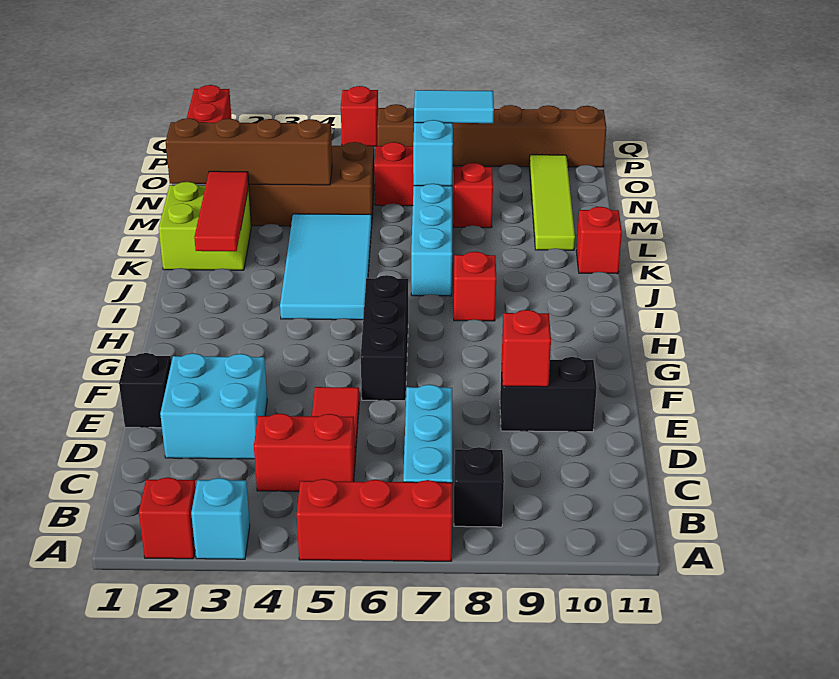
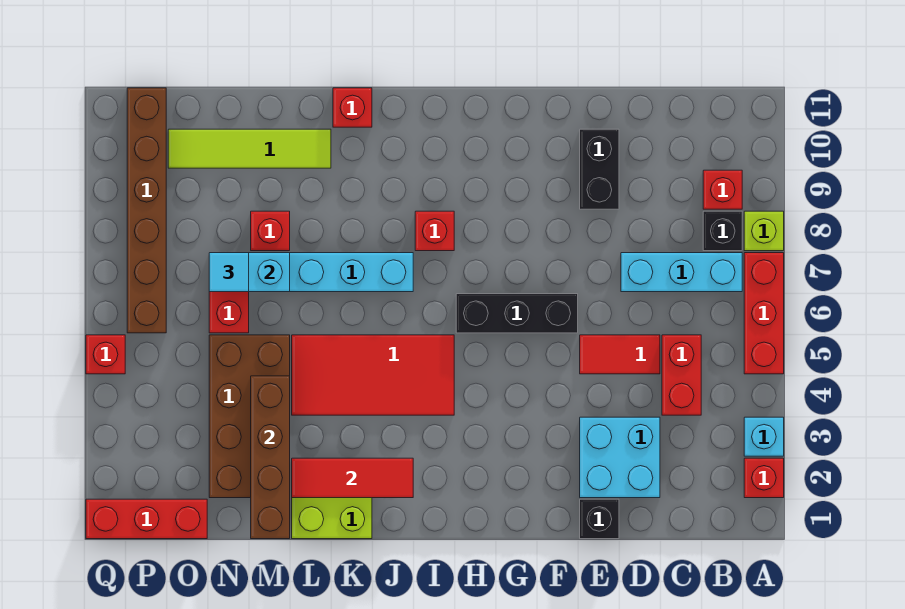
none -> lime 1x1 brick [744,211,784,251]
red 1x1 brick [502,310,551,387] -> red 1x1 brick moved to [703,170,742,209]
cyan 2x4 tile [280,214,372,320] -> red 2x4 tile [292,335,454,415]
cyan 1x2 tile [414,90,494,123] -> cyan 1x1 tile [209,253,249,292]

